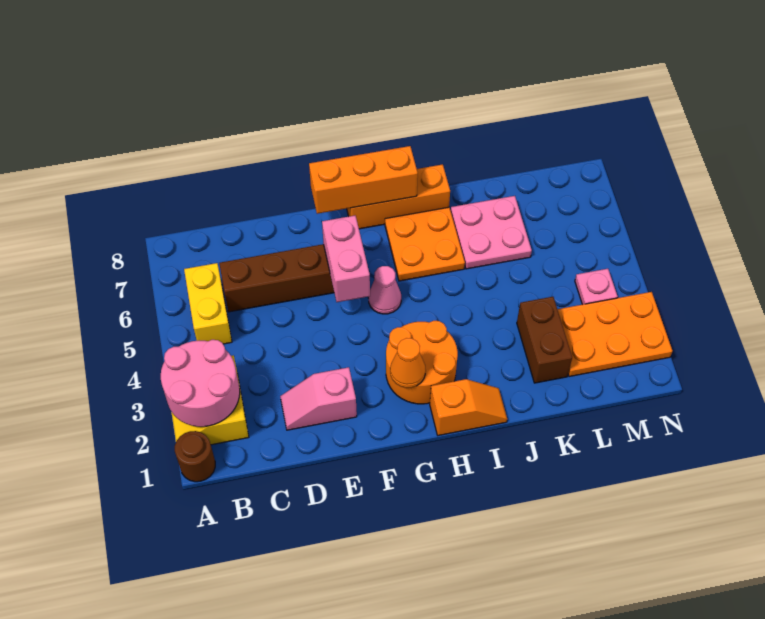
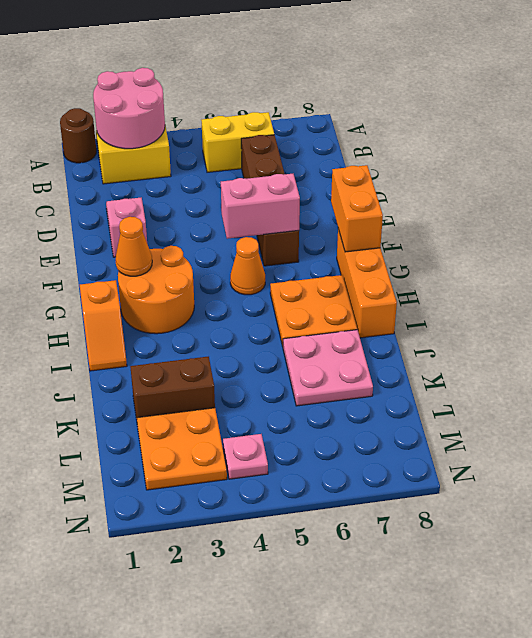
orange 1x3 brick [309,146,418,214] -> orange 1x2 brick [331,165,383,252]
pink 1x1 cone [368,266,401,314] -> orange 1x1 cone [230,237,265,295]
orange 2x3 plate [557,292,673,377] -> orange 2x2 plate [137,408,227,490]

